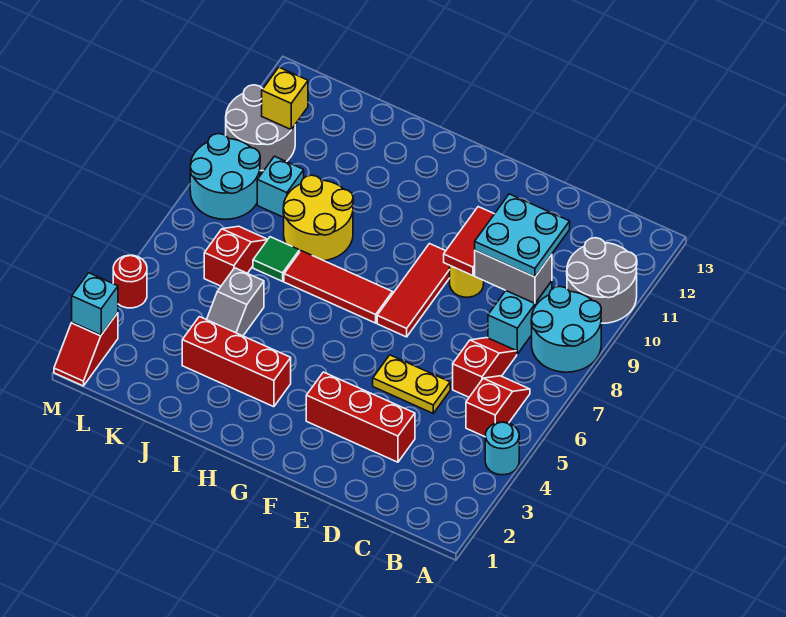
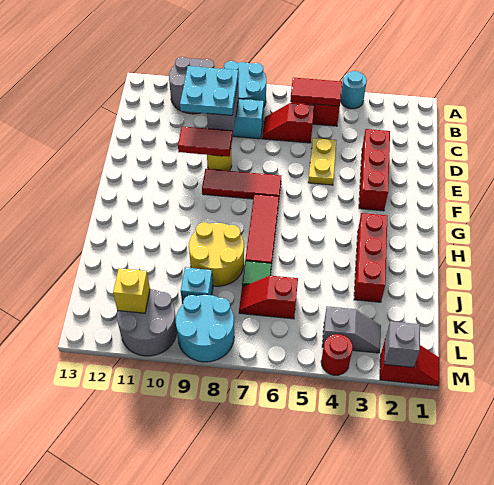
none -> red 1x2 tile [290,78,342,106]
grey 1x2 slope [207,268,264,336] -> grey 1x2 slope moved to [322,306,381,353]
cyan 1x1 brick [72,273,118,335] -> grey 1x1 brick [384,321,420,367]

